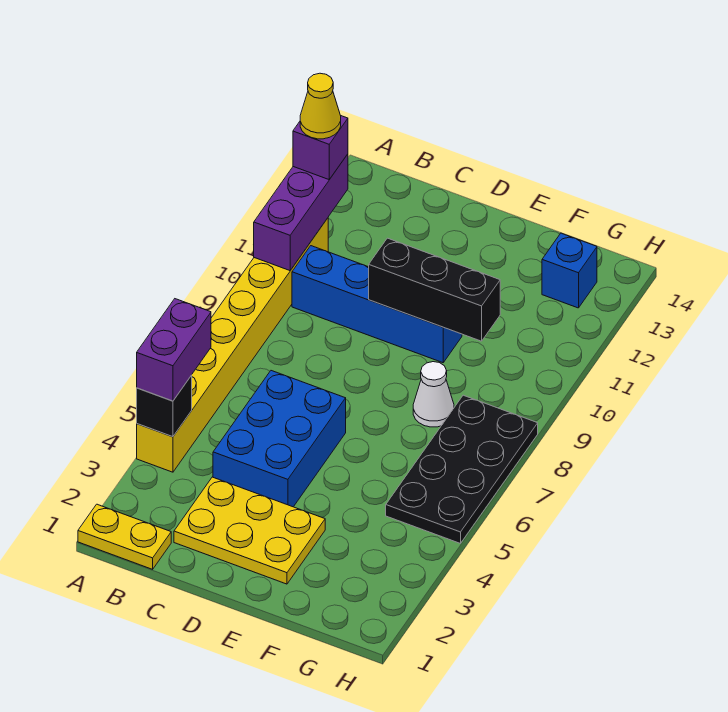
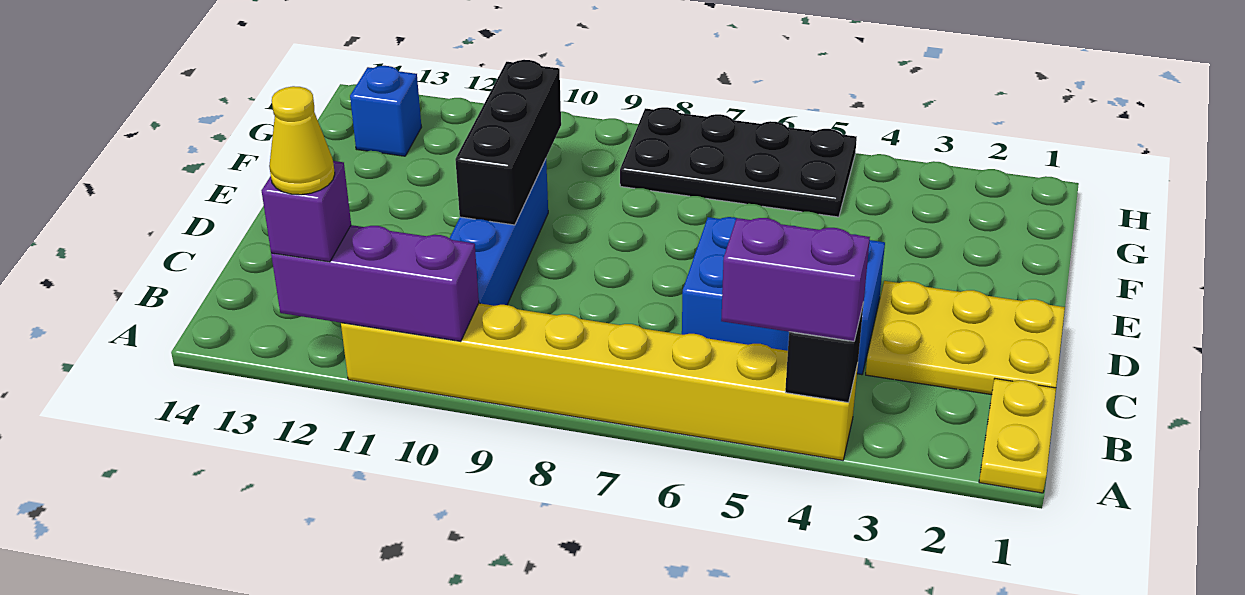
yellow 2x3 plate [174,477,325,584] -> yellow 2x3 plate turned to [866,281,1065,395]
white 1x1 cone [413,362,454,427] -> none

